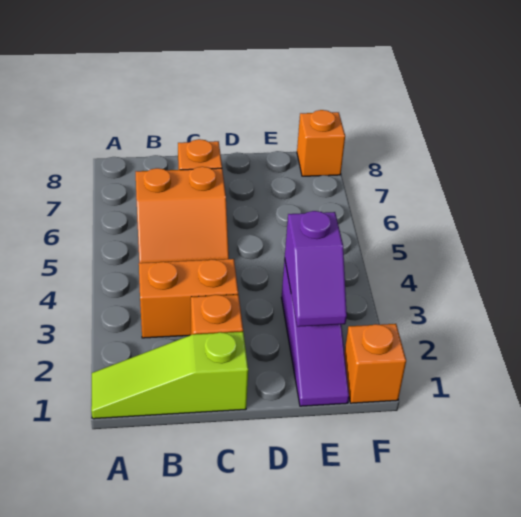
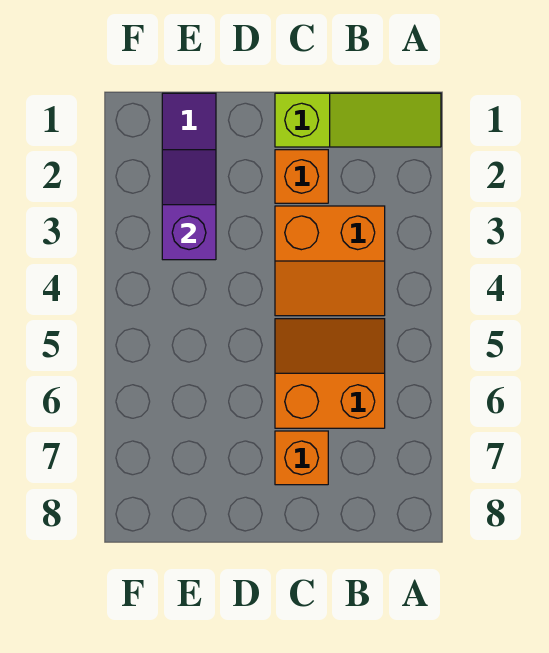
orange 1x1 brick [344,324,406,403] -> none
orange 1x1 brick [297,110,345,176] -> none

